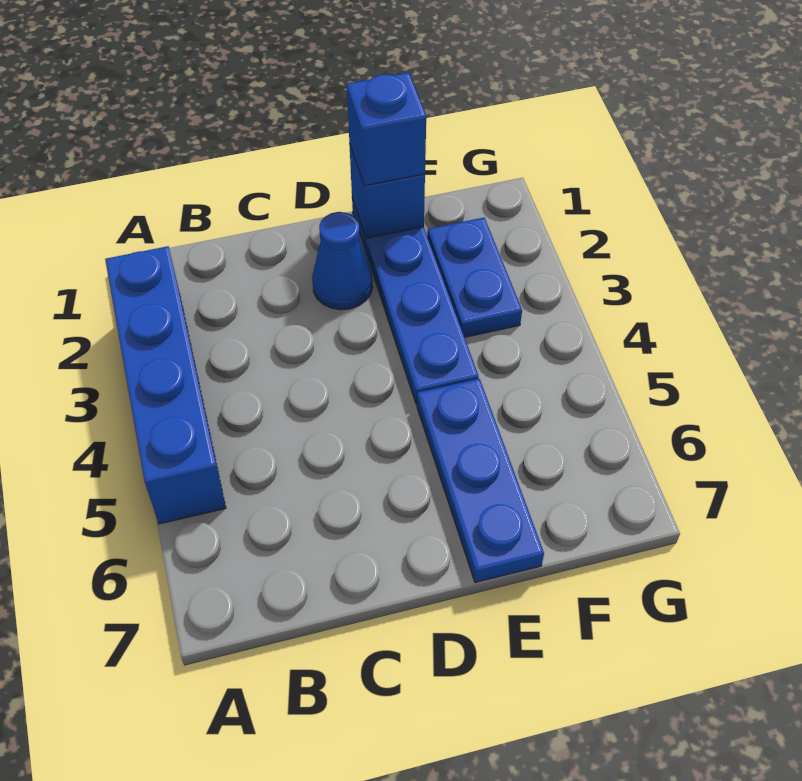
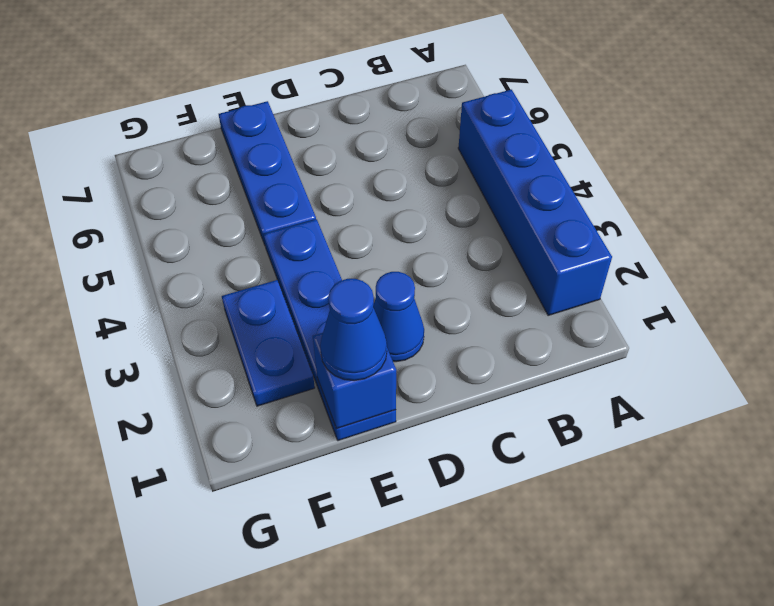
blue 1x1 brick [347,72,426,186] -> blue 1x1 cone [320,279,387,381]

